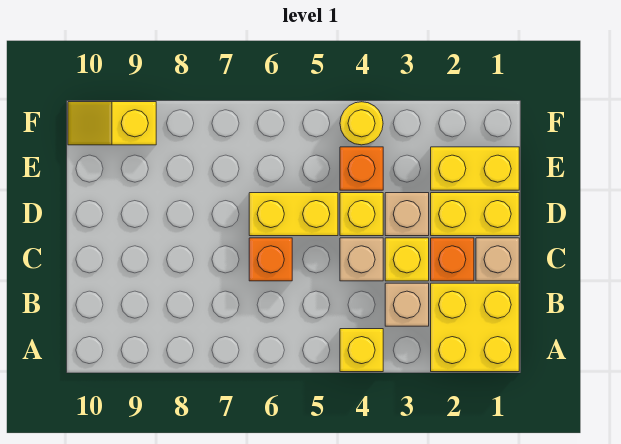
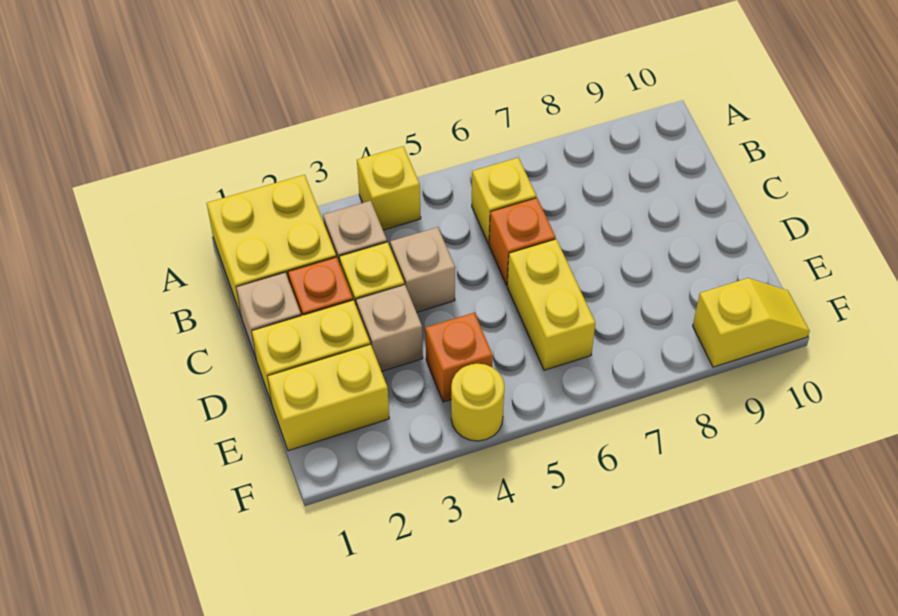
yellow 1x1 brick [340,193,383,236] -> yellow 1x1 brick moved to [472,158,536,244]
yellow 1x2 brick [249,193,338,236] -> yellow 1x2 brick turned to [507,239,595,370]

